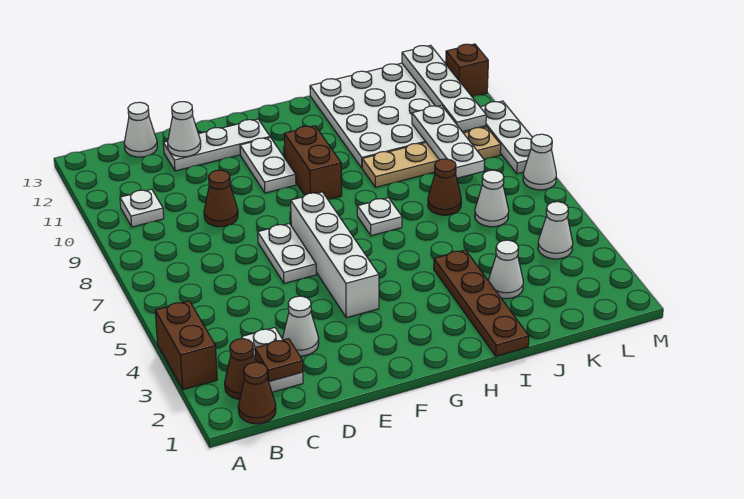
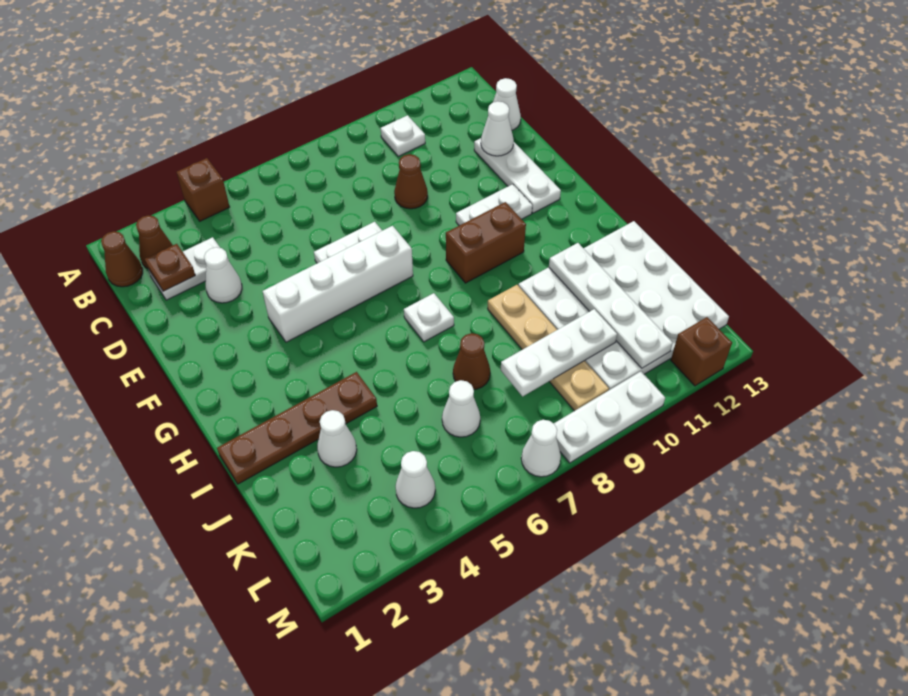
brown 1x2 brick [155,301,217,390] -> brown 1x1 brick [177,158,230,221]
white 1x4 plate [402,45,486,132] -> white 1x4 plate turned to [549,243,673,368]

